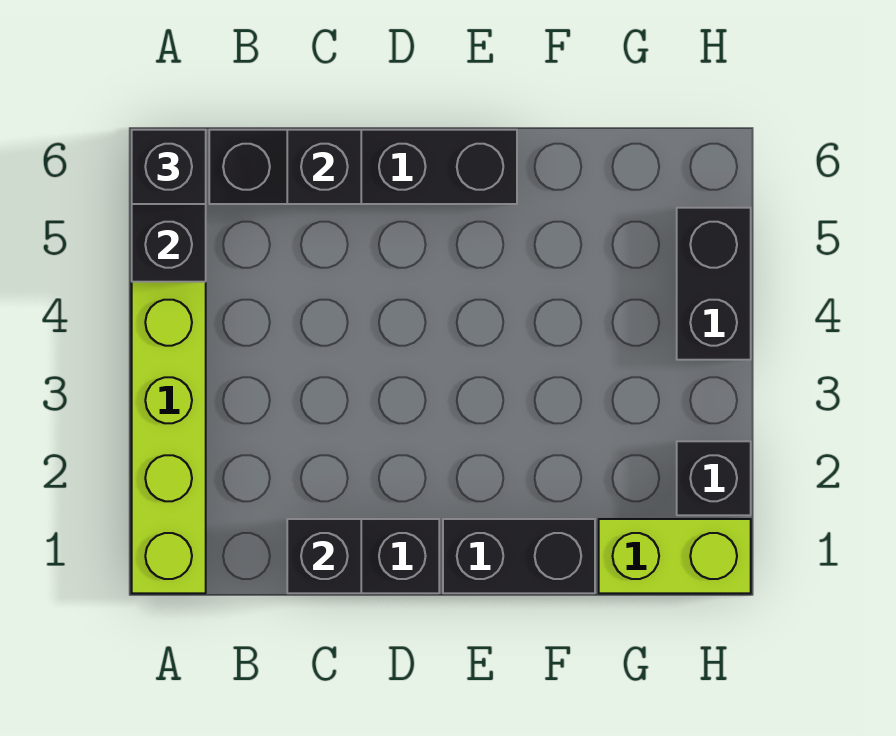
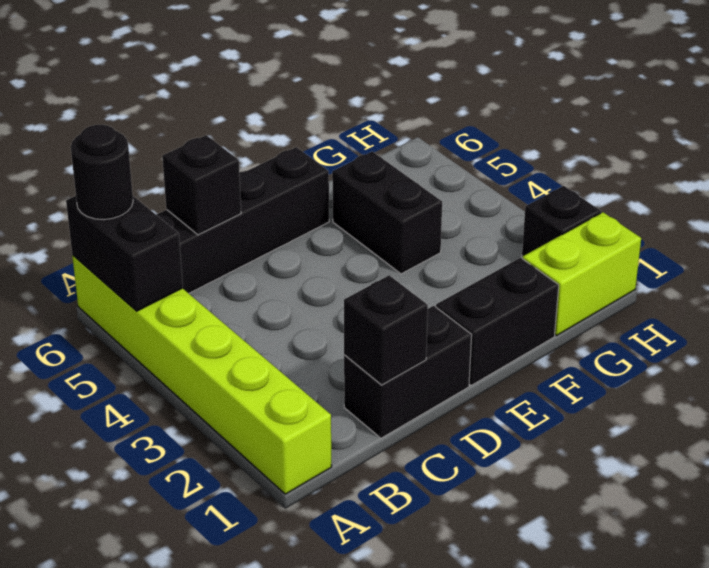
black 1x1 brick [132,130,206,204] -> black 1x1 round brick [71,125,133,220]
black 1x2 brick [677,208,751,360] -> black 1x2 brick moved to [332,151,442,274]

